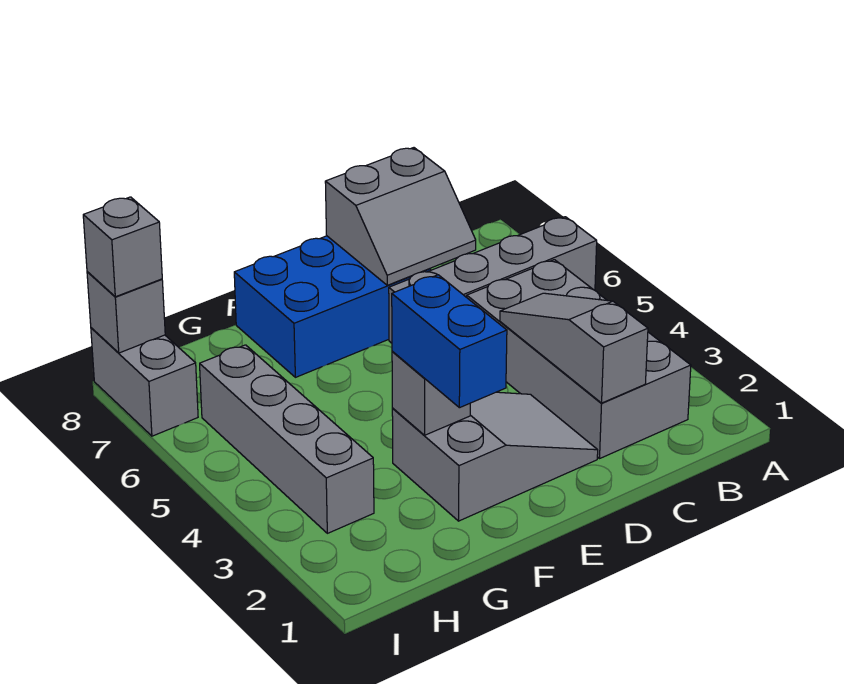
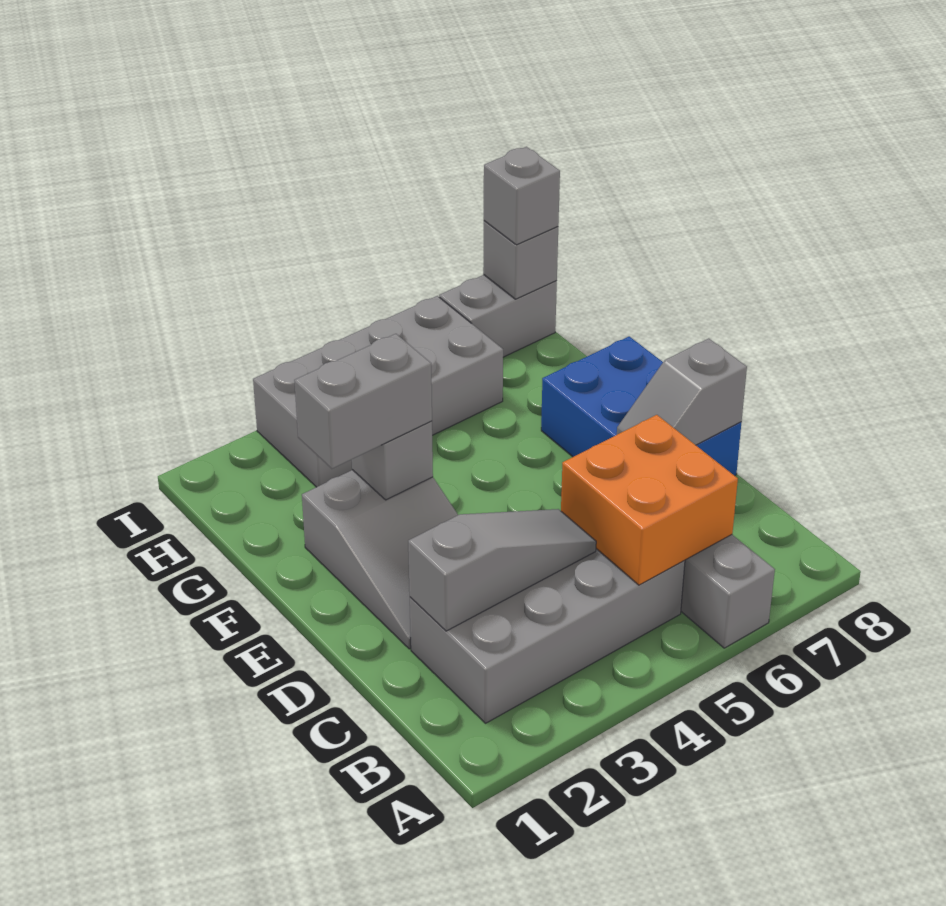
none -> orange 2x2 brick [561,415,738,585]
grey 2x2 slope [325,148,476,285] -> grey 1x2 slope [617,338,747,445]
blue 1x2 brick [392,275,507,408] -> grey 1x2 brick [294,334,432,469]
grey 1x4 brick [200,345,374,533] -> grey 2x4 brick [253,296,503,487]

